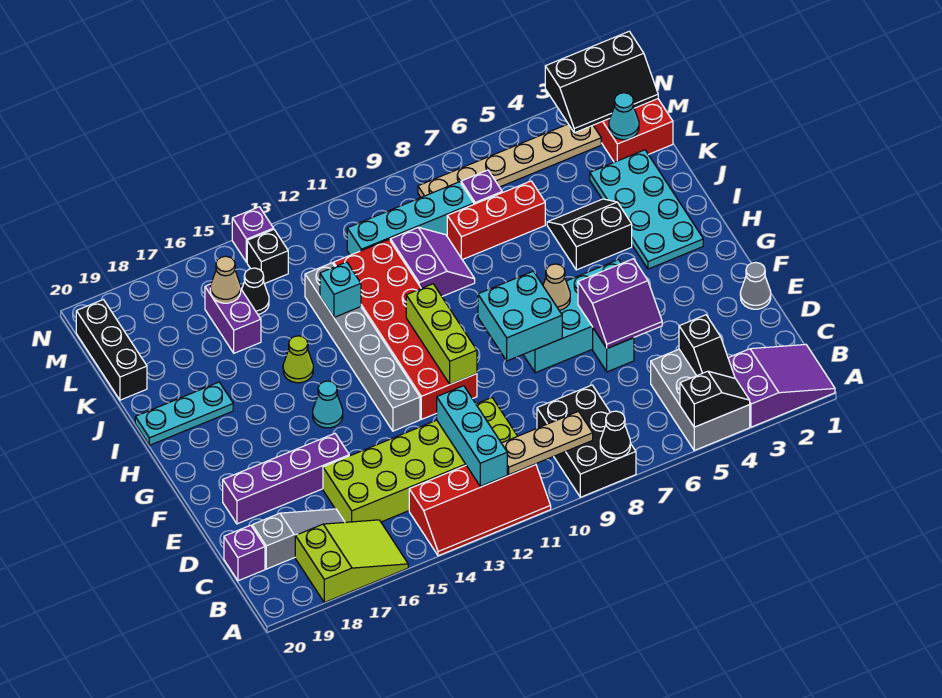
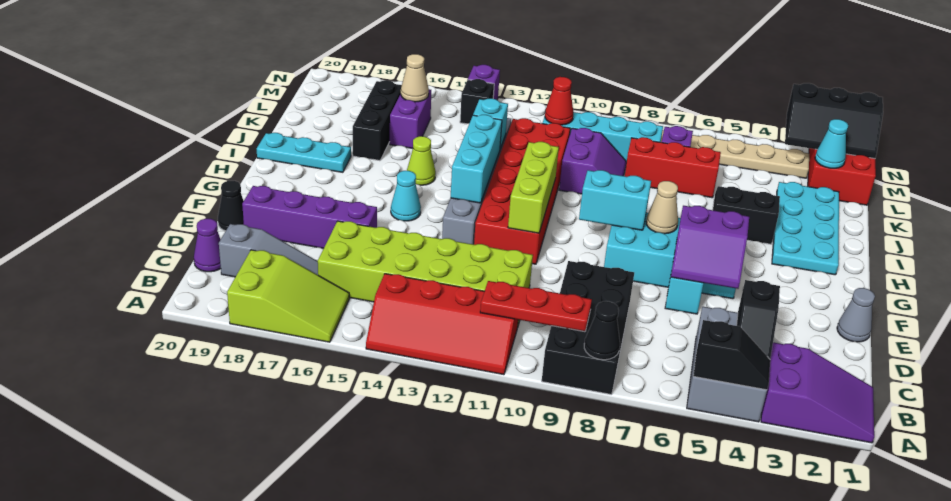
black 2x3 brick [537,385,636,497] -> black 2x4 brick [542,261,634,395]
tan 1x3 plate [502,412,593,475] -> red 1x3 plate [480,281,592,332]
cyan 1x3 brick [437,386,507,486] -> cyan 1x3 brick moved to [451,115,502,203]
purple 1x1 brick [224,525,265,581] -> purple 1x1 cone [194,219,221,272]
cyan 2x2 brick [478,271,562,361] -> cyan 1x2 brick [579,170,651,230]
black 1x3 brick [76,300,147,400] -> black 1x3 brick moved to [353,80,402,161]
none -> red 1x1 cone [545,77,573,125]
black 1x1 cone [242,268,269,314] -> black 1x1 cone moved to [218,181,244,231]

